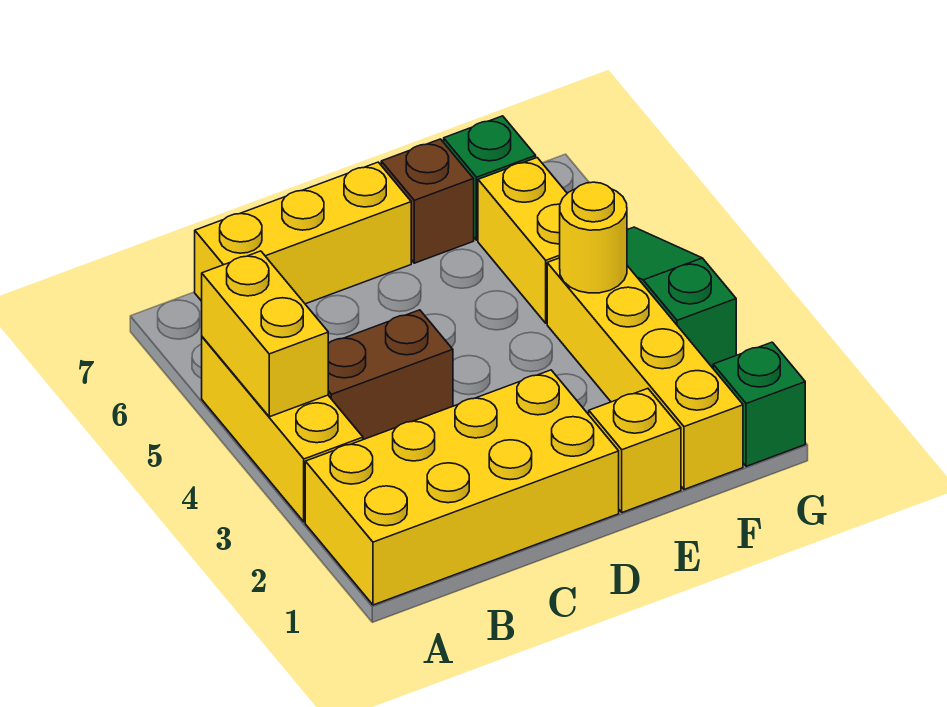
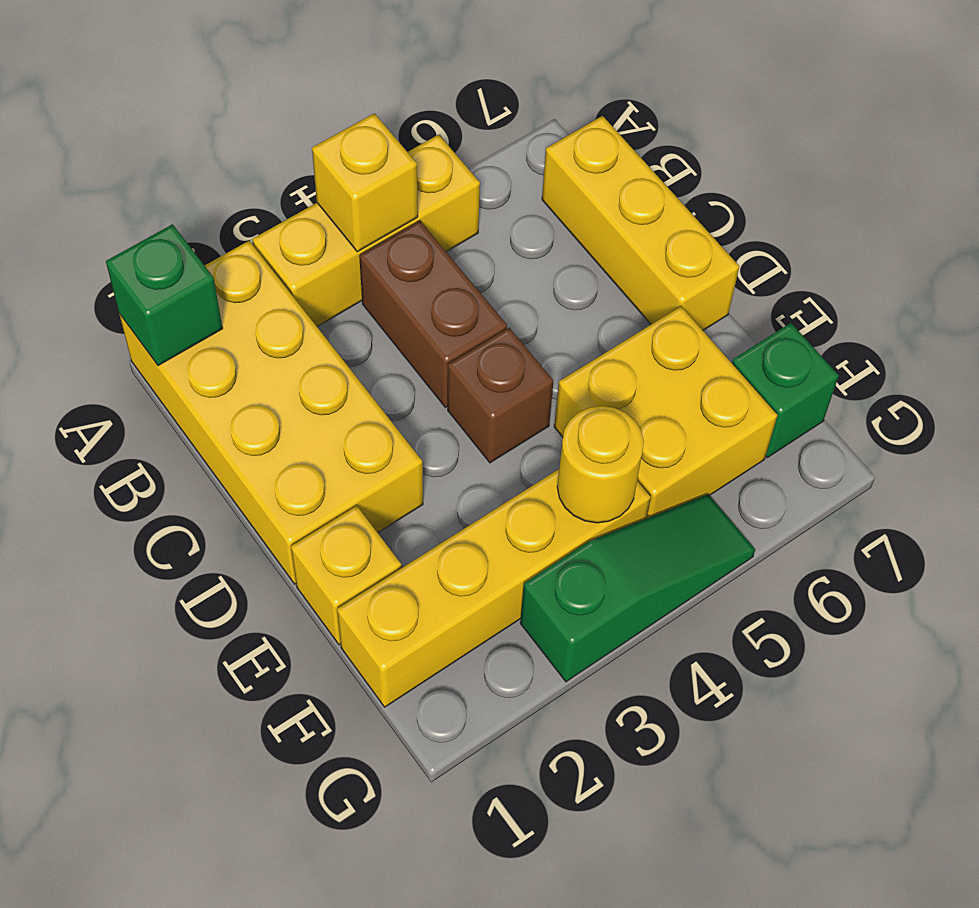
yellow 1x2 brick [202,251,328,417] -> yellow 1x1 brick [312,113,418,252]
brown 1x1 brick [381,139,474,263] -> brown 1x1 brick moved to [448,328,553,463]
yellow 1x2 brick [478,158,567,323] -> yellow 2x2 brick [554,306,778,518]
green 1x1 brick [713,342,805,466] -> green 1x1 brick moved to [106,224,223,366]

